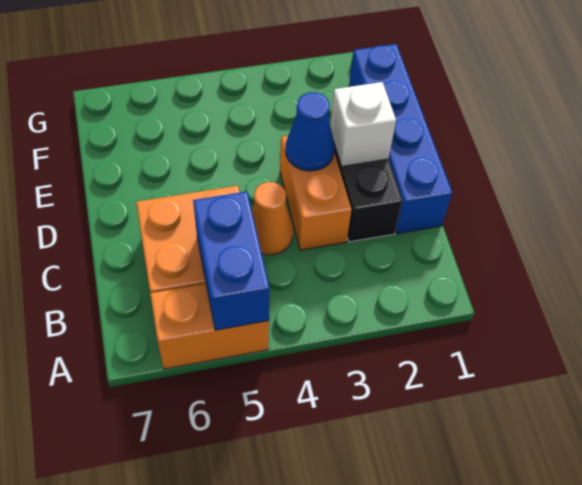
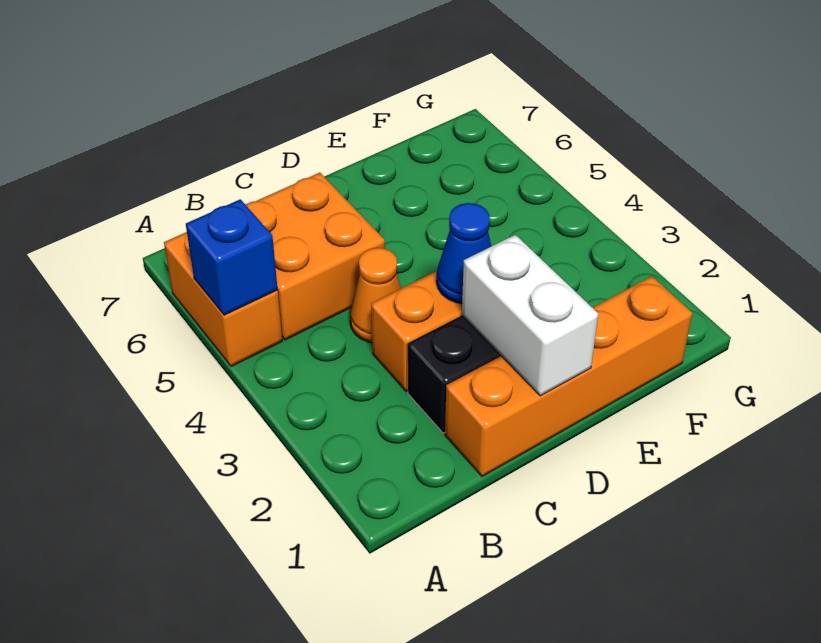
blue 1x2 brick [193,192,270,330] -> blue 1x1 brick [186,199,278,315]
blue 1x4 brick [349,44,452,234] -> orange 1x4 brick [445,276,692,476]
white 1x1 brick [330,82,396,167] -> white 1x2 brick [462,235,598,396]

